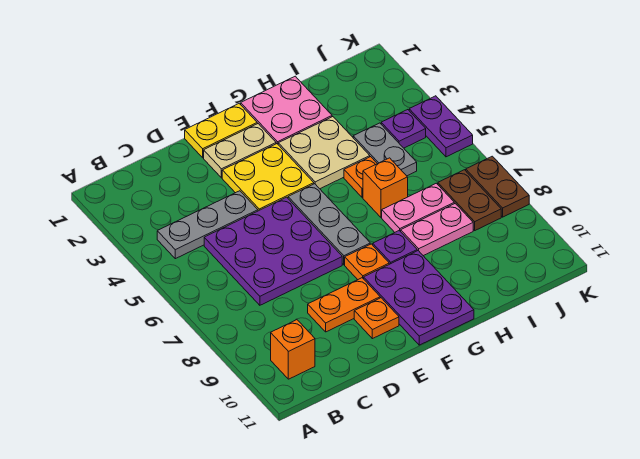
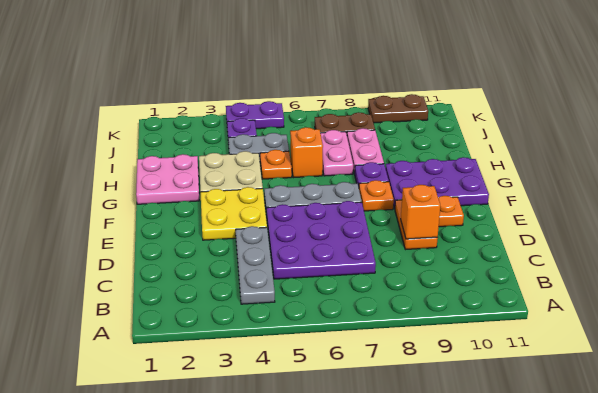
orange 1x1 brick [271,320,315,379] -> orange 1x1 brick moved to [401,185,440,239]
yellow 1x2 plate [185,104,257,158] -> none
tan 1x2 plate [204,124,276,178] -> none
brown 1x2 plate [466,156,529,217] -> brown 1x2 plate moved to [368,94,428,123]

